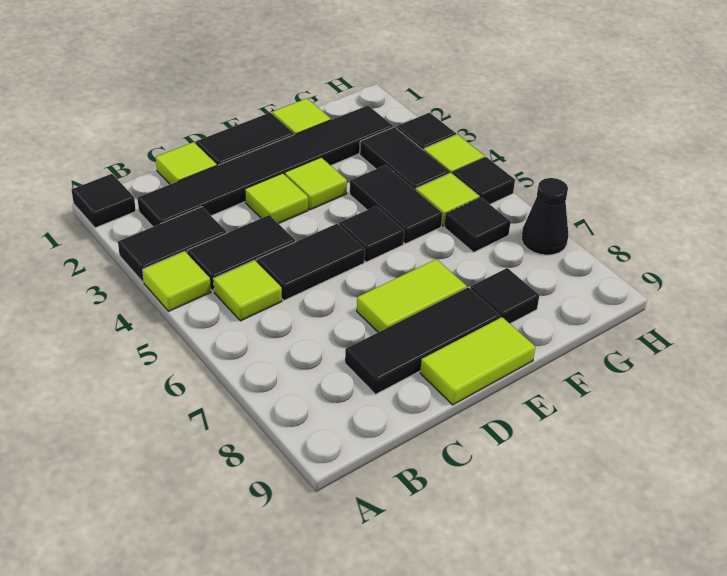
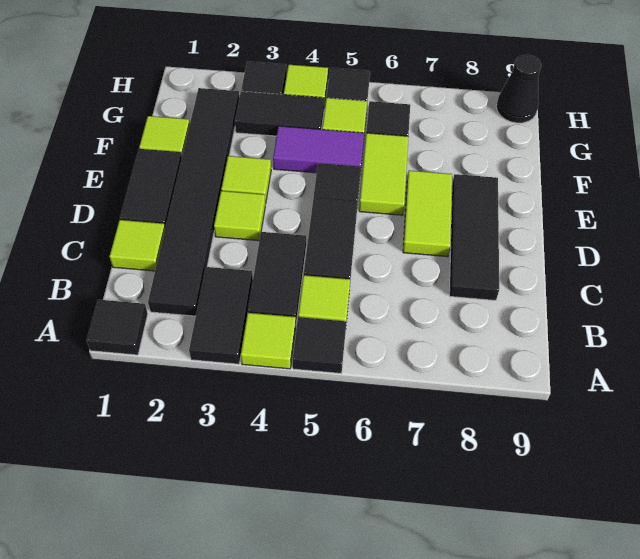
lime 1x2 tile [420,317,535,405] -> lime 1x2 tile moved to [359,133,408,215]
black 1x2 tile [350,165,442,244] -> purple 1x2 tile [273,126,364,173]
black 1x1 tile [470,268,539,324] -> black 1x1 tile moved to [293,317,346,373]
black 1x1 cone [521,178,568,255] -> black 1x1 cone moved to [496,55,541,123]

